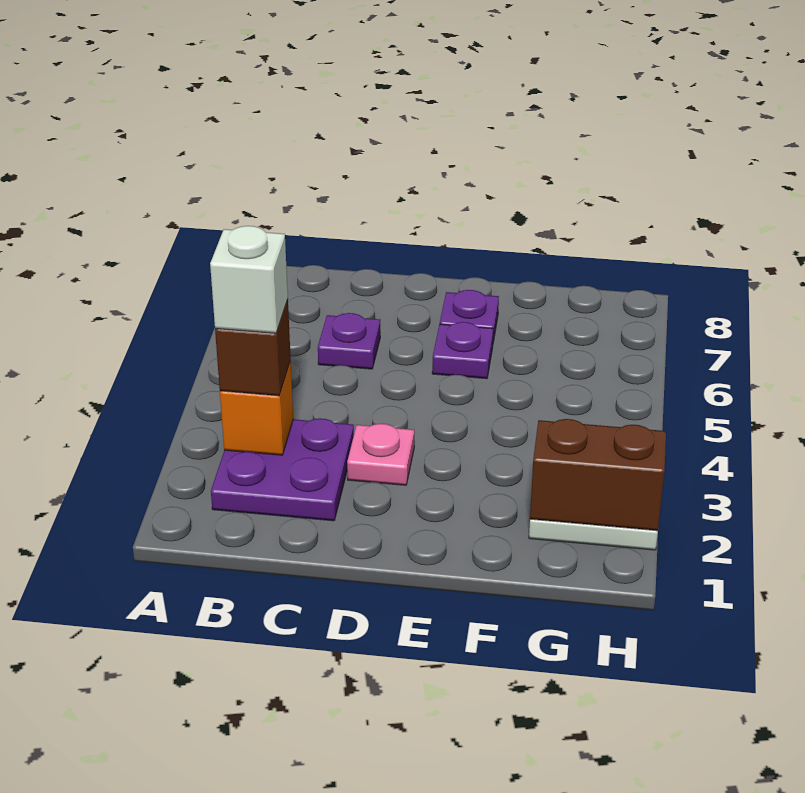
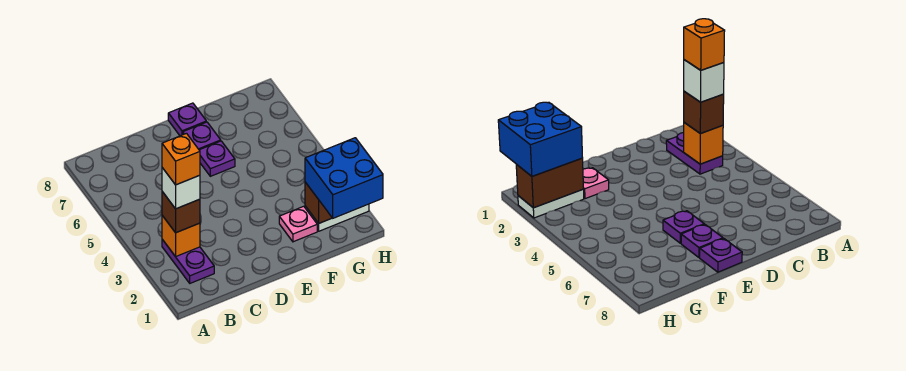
purple 2x2 plate [211,418,354,521] -> purple 1x2 plate [162,239,214,283]
none -> orange 1x1 brick [162,133,200,185]
purple 1x1 plate [318,313,380,369] -> purple 1x1 plate moved to [168,103,206,136]
pink 1x1 plate [347,424,414,485] -> pink 1x1 plate moved to [279,206,317,242]
none -> blue 2x2 brick [305,138,383,218]

